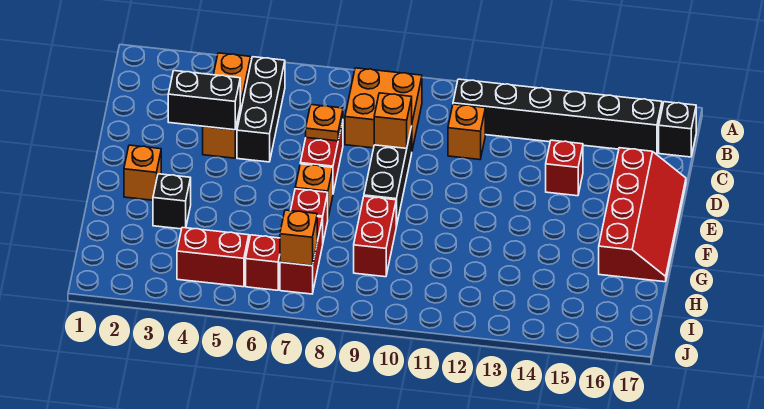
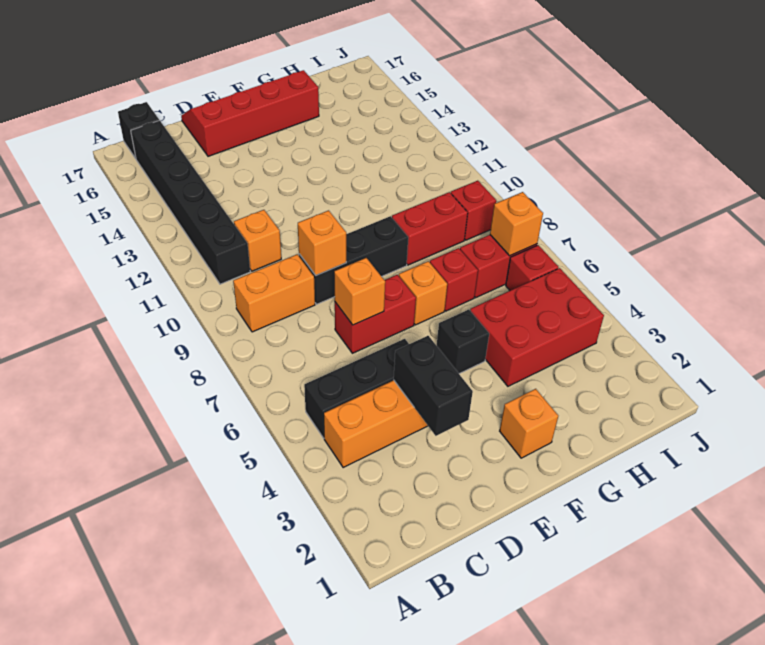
orange 2x2 brick [345,68,422,150] -> orange 1x2 brick [233,254,315,332]
orange 1x1 plate [306,105,343,141] -> orange 1x1 brick [334,258,385,325]
red 1x1 brick [546,140,583,196] -> red 1x1 brick moved to [451,181,496,240]
black 1x1 brick [153,174,191,229] -> black 1x1 brick moved to [437,310,489,374]
red 1x2 brick [177,227,249,287] -> red 2x3 brick [470,268,604,386]

